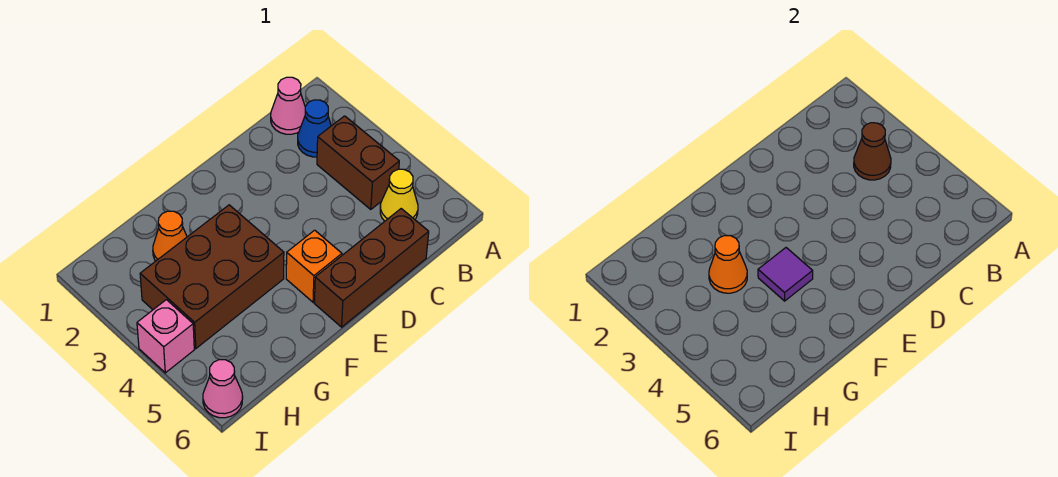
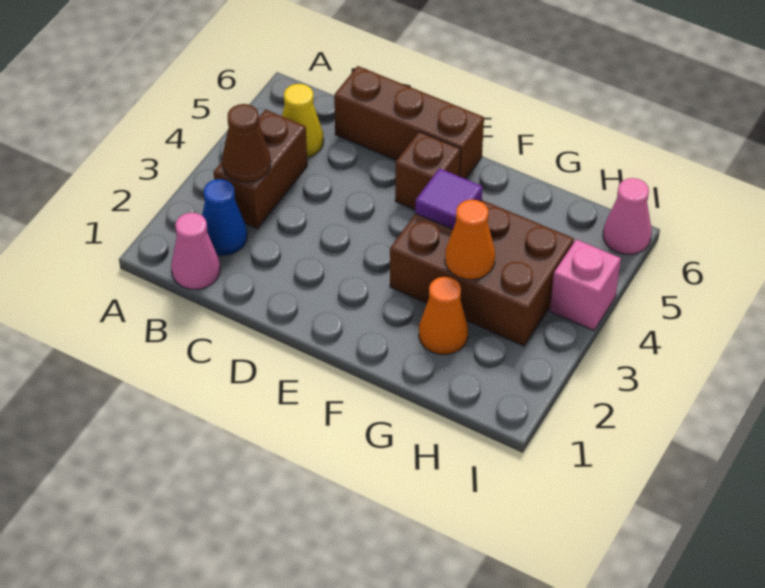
orange 1x1 brick [286,230,342,302] -> brown 1x1 brick [395,132,461,210]

